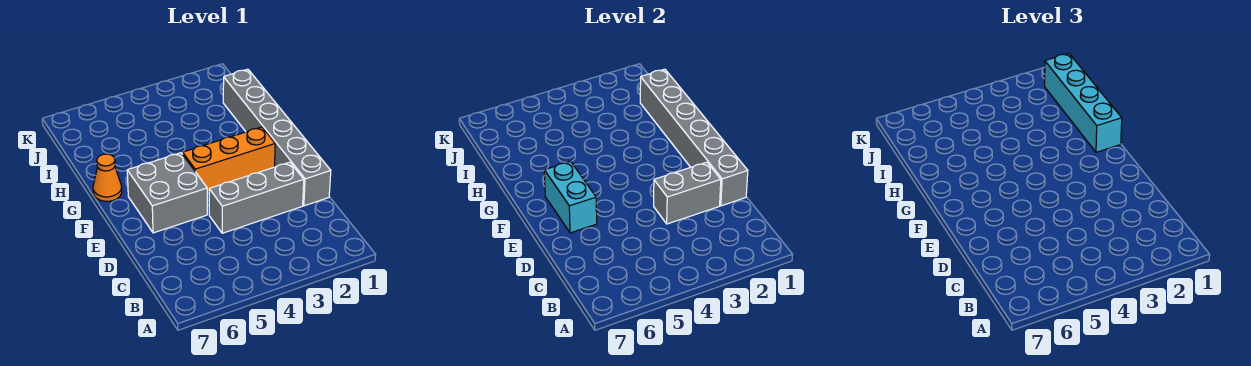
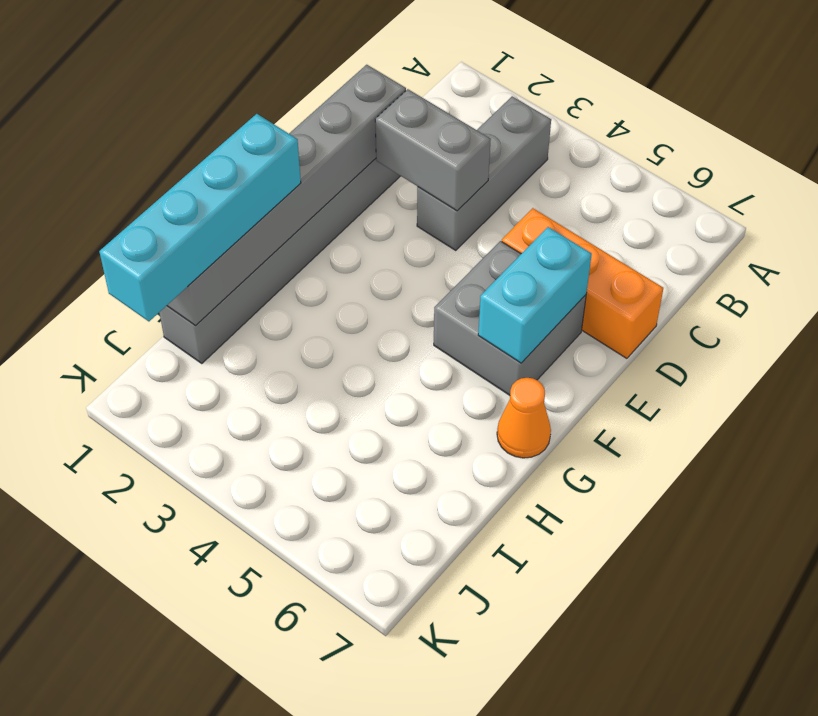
grey 1x3 brick [209,162,304,233] -> grey 1x3 brick turned to [417,96,551,250]
orange 1x3 brick [183,127,275,192] -> orange 1x3 brick moved to [502,208,663,358]

